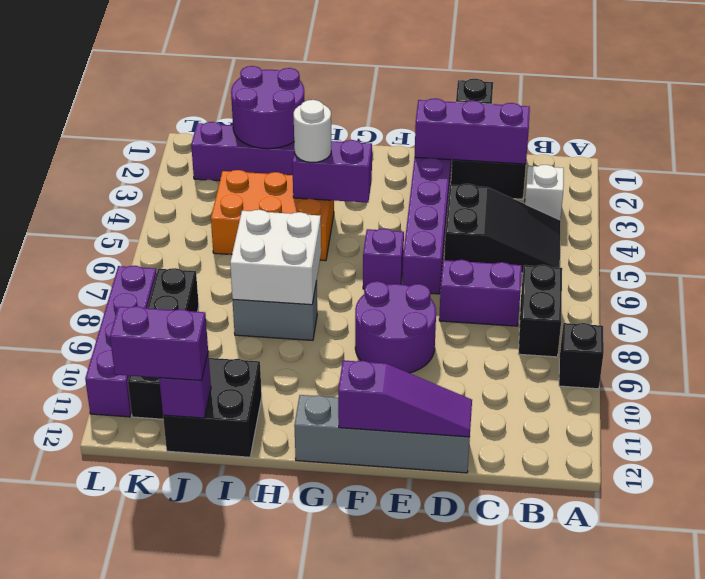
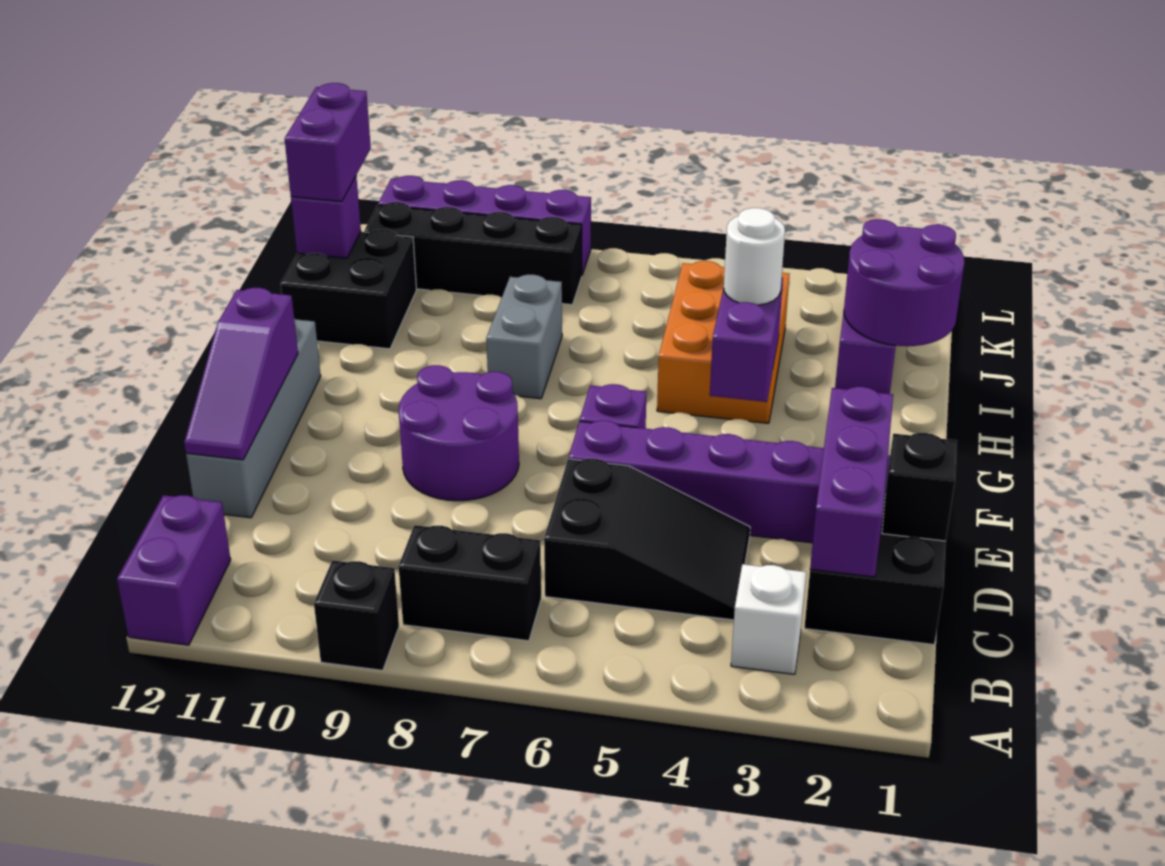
black 2x3 slope [444,184,561,273] -> black 2x3 slope turned to [544,459,750,620]
purple 1x2 brick [439,260,522,326] -> purple 1x2 brick moved to [117,495,231,645]
white 2x2 brick [230,210,321,305] -> none

